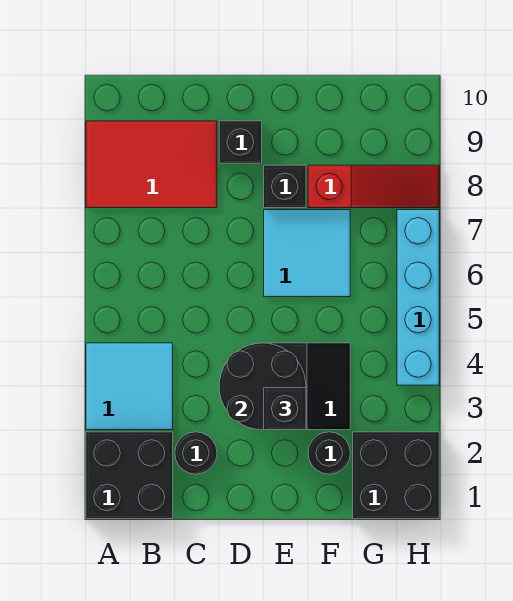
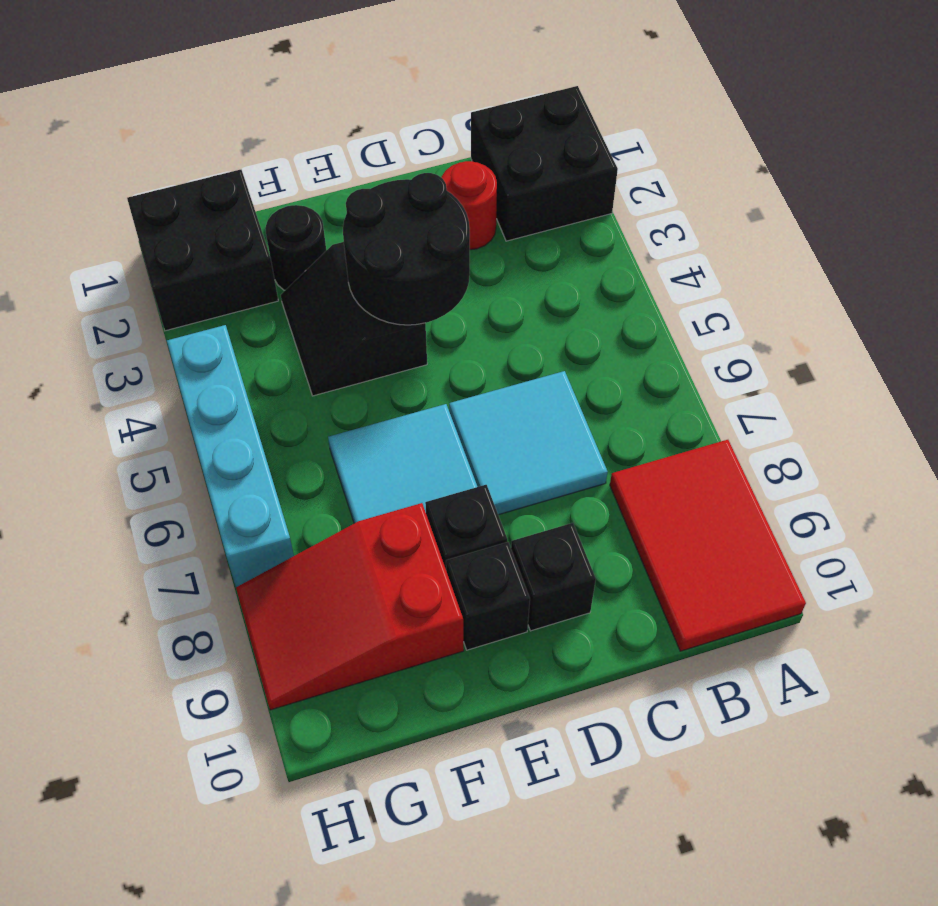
cyan 2x2 tile [86,343,173,430] -> cyan 2x2 tile moved to [449,371,608,515]
red 2x3 tile [86,121,217,208] -> red 2x3 tile turned to [610,440,806,651]
black 1x1 round brick [175,432,217,474] -> red 1x1 round brick [441,161,497,250]
black 1x1 brick [264,388,306,430] -> black 1x1 brick moved to [446,542,530,650]
red 1x3 slope [308,165,439,208] -> red 2x3 slope [236,503,464,710]

